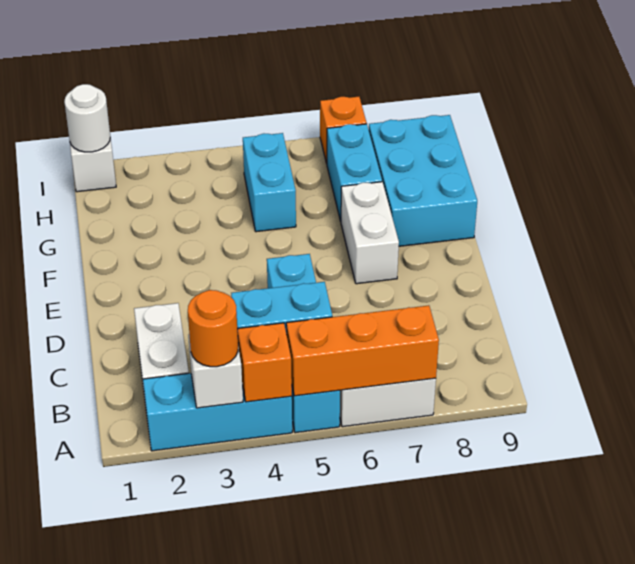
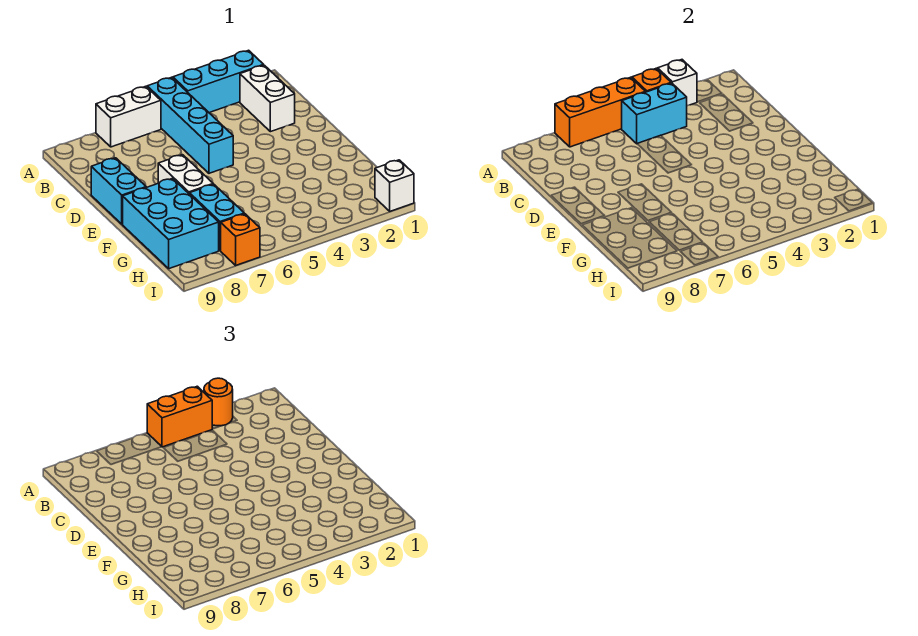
none -> orange 1x2 brick [147,386,212,447]
cyan 1x2 brick [243,133,296,232] -> cyan 1x2 brick moved to [91,158,146,224]
white 1x1 round brick [64,84,110,152] -> none

